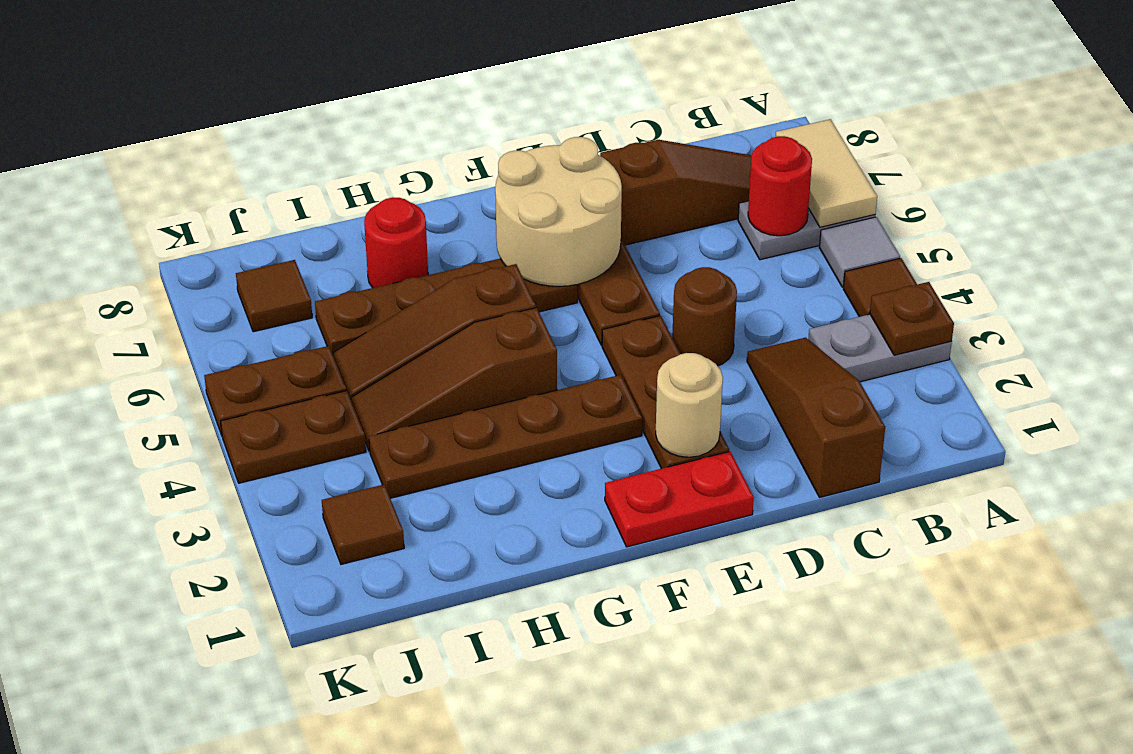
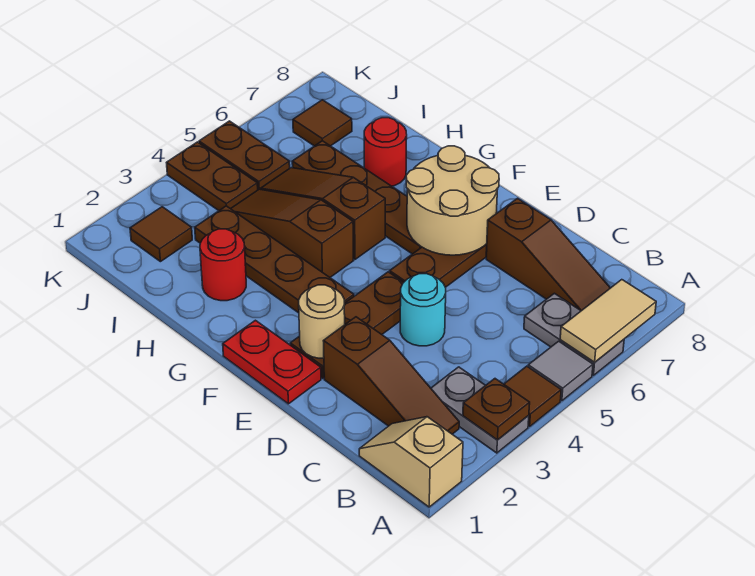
none -> tan 1x2 slope [359,417,463,507]
red 1x1 round brick [748,136,812,236] -> red 1x1 round brick moved to [200,229,246,301]
brown 1x3 slope [747,338,885,498] -> brown 1x3 slope turned to [324,317,459,434]
brown 1x1 round brick [672,267,737,366] -> cyan 1x1 round brick [400,274,446,346]

